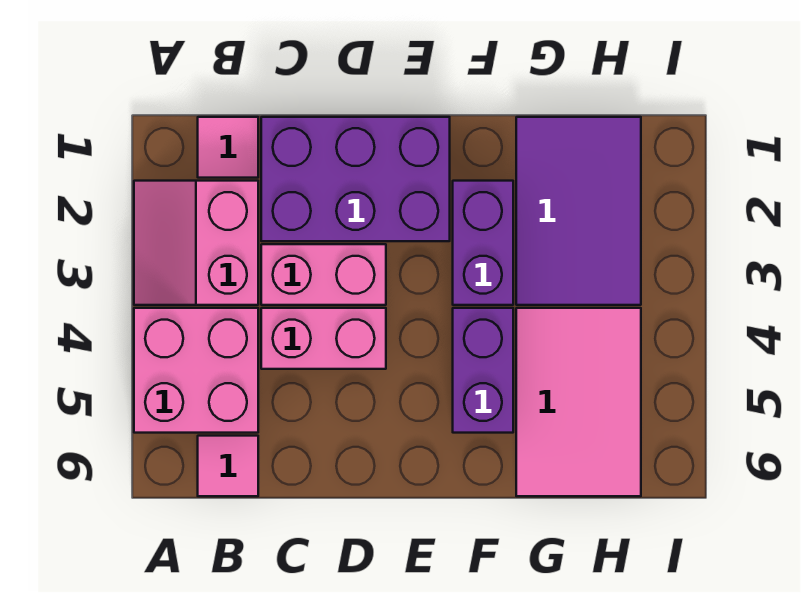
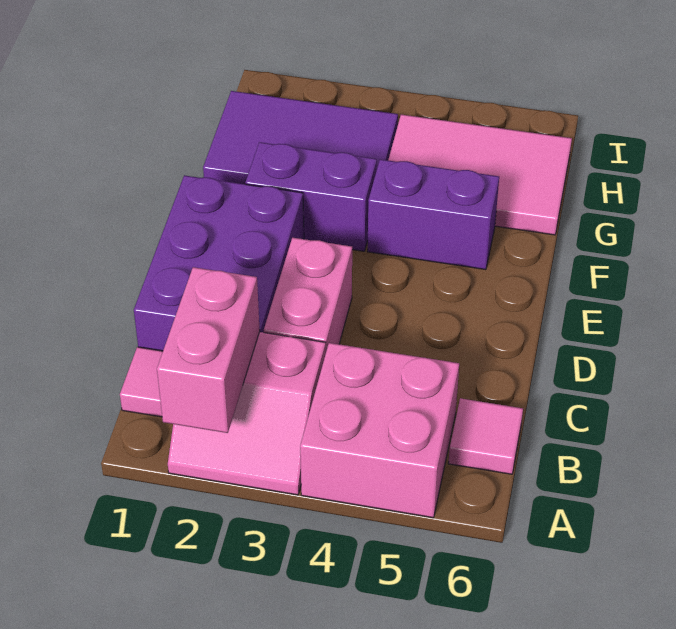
pink 1x2 brick [261,308,386,369] -> pink 1x2 brick moved to [157,267,260,433]

